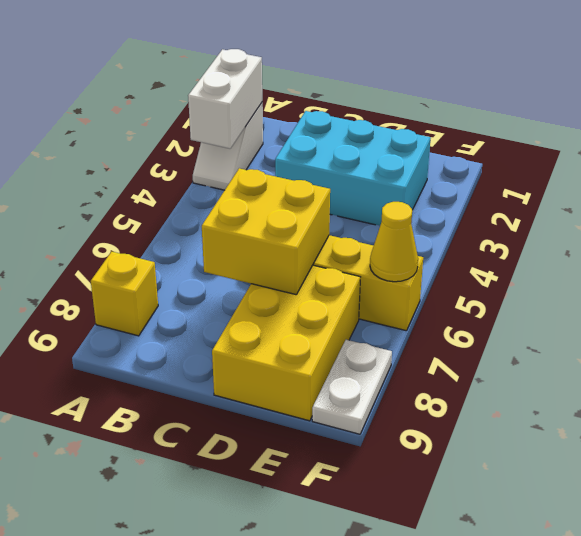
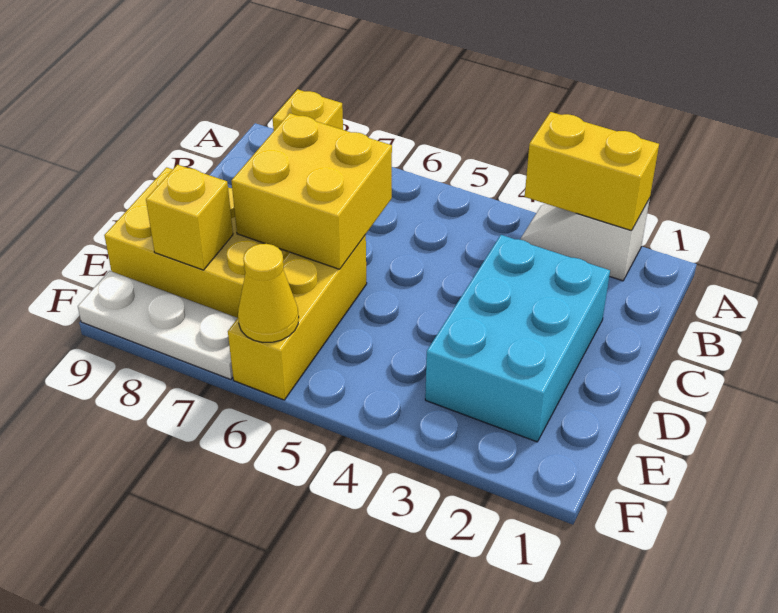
white 1x2 brick [188,49,262,149] -> yellow 1x2 brick [525,112,659,231]
none -> yellow 1x1 brick [146,165,233,270]
white 1x2 plate [312,340,392,434] -> white 1x3 plate [78,271,238,380]

